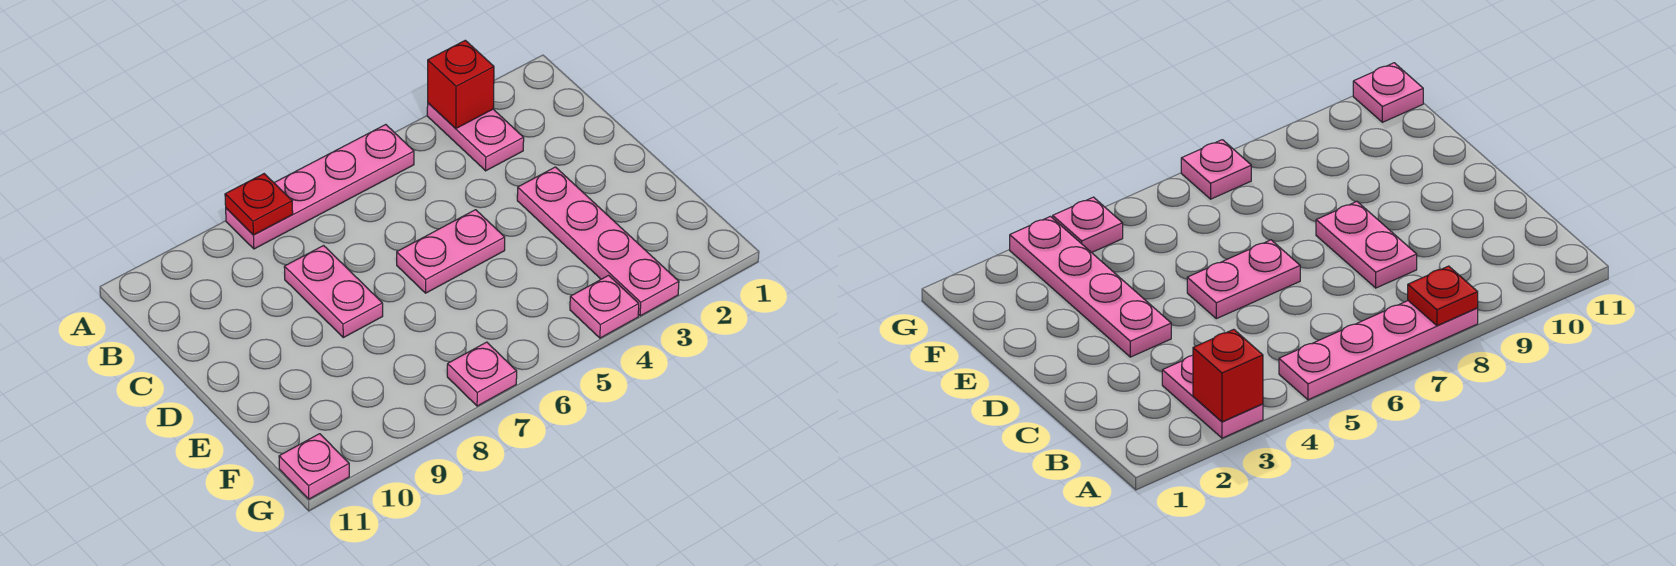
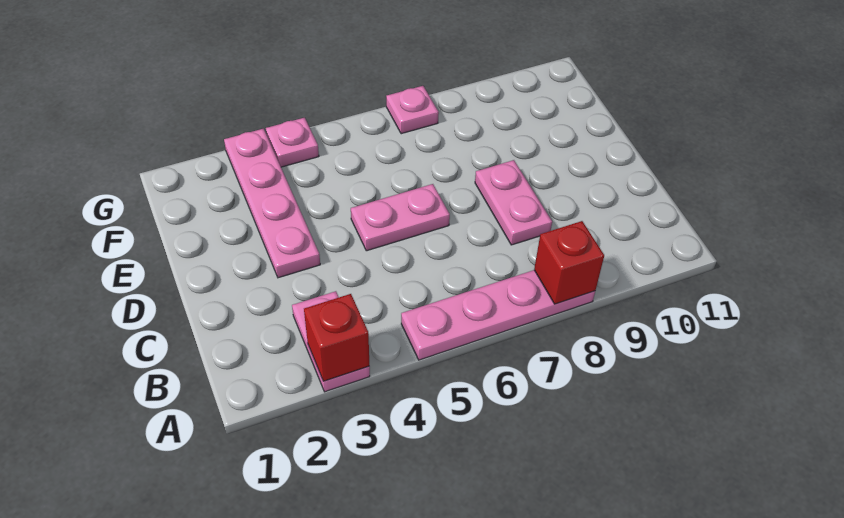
red 1x1 plate [225,174,293,235] -> red 1x1 brick [534,221,604,304]
pink 1x1 plate [279,434,349,499] -> none

